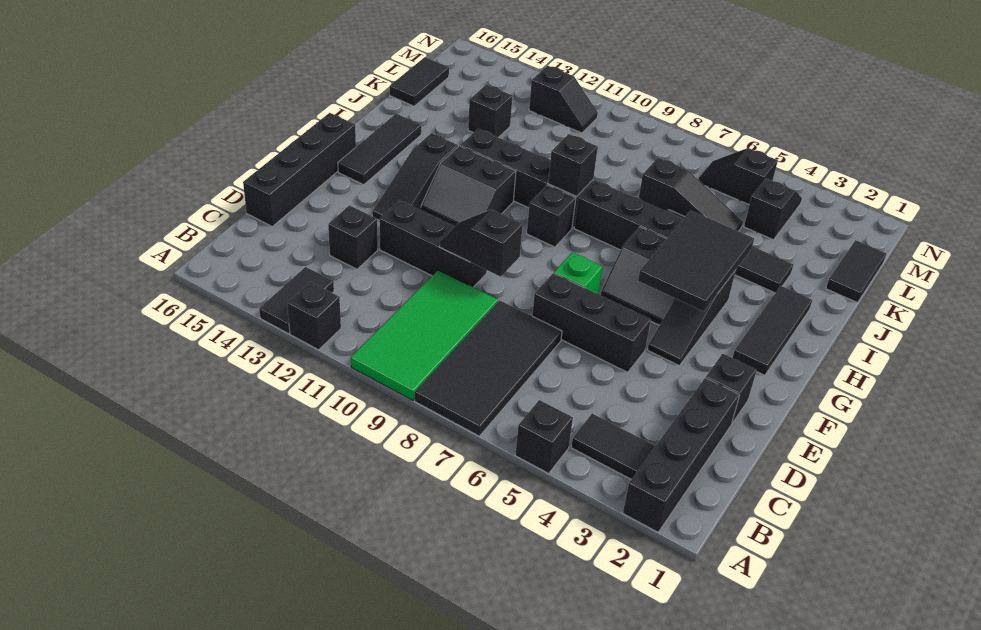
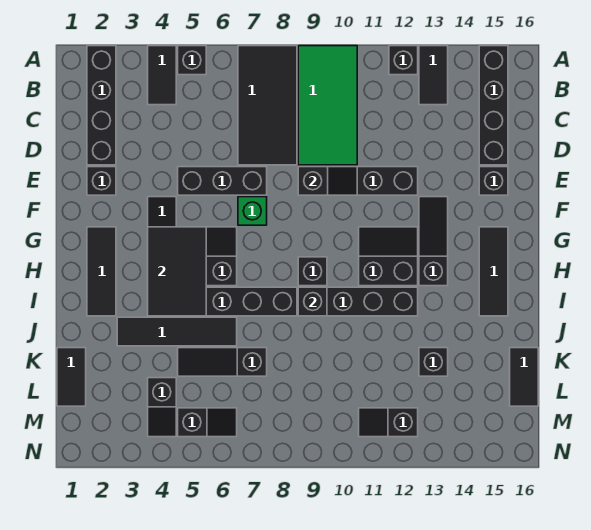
black 1x2 tile [571,414,655,479] -> black 1x2 tile turned to [148,46,176,105]
black 1x1 brick [328,205,378,269] -> black 1x1 brick moved to [479,167,508,195]
black 1x4 brick [243,113,356,226] -> black 1x4 brick moved to [479,46,508,165]

